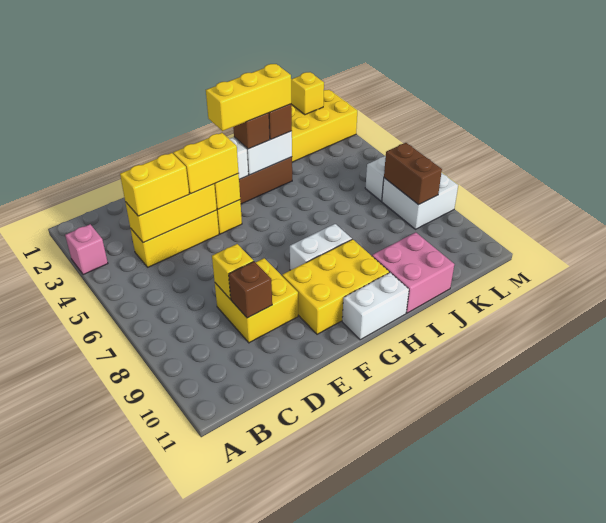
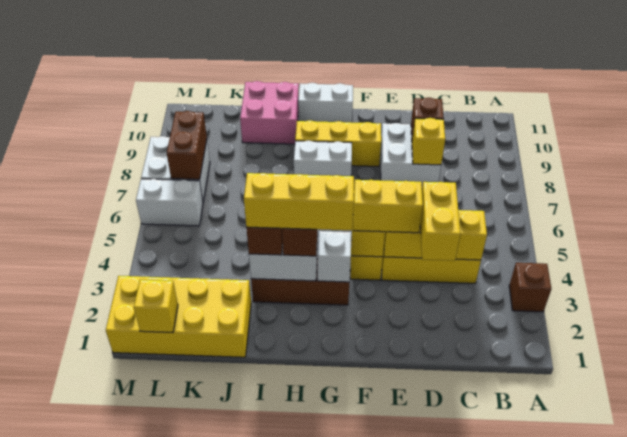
pink 1x1 brick [65,224,108,275] -> brown 1x1 brick [509,263,551,312]
yellow 1x2 brick [120,153,189,216] -> yellow 1x2 brick turned to [420,182,460,261]
yellow 2x2 brick [215,258,298,343] -> white 2x2 brick [380,123,441,187]
yellow 2x3 brick [282,239,389,334] -> yellow 1x3 brick [295,120,381,167]

